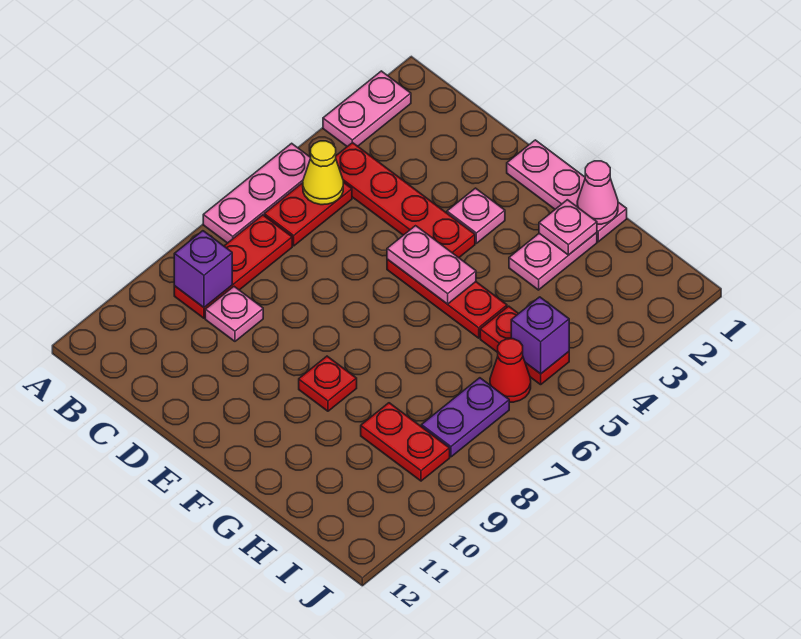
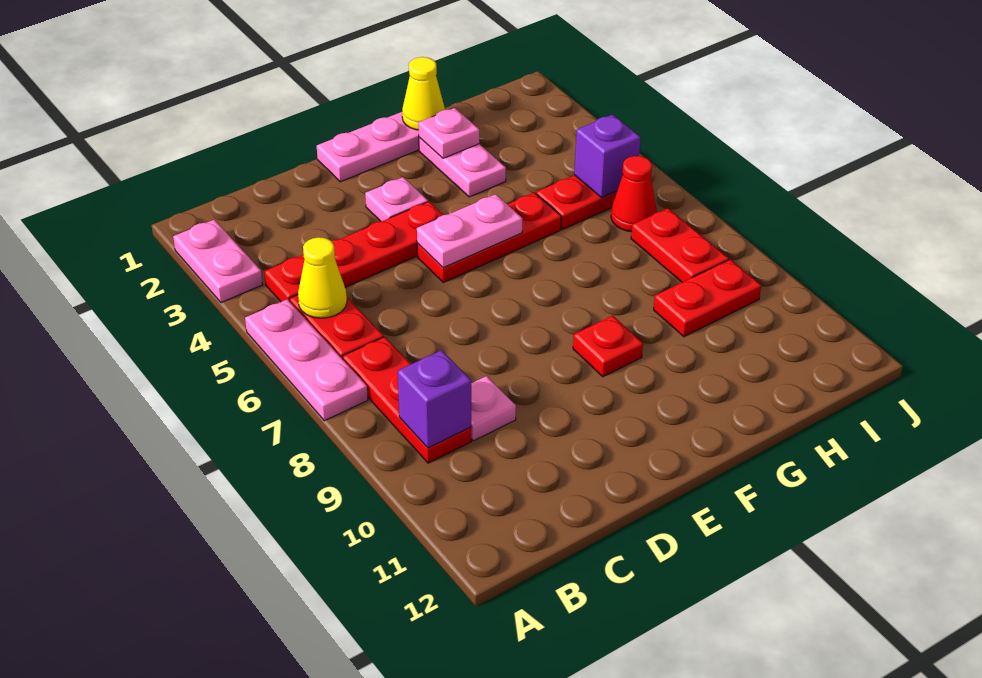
pink 1x1 cone [577,161,618,224] -> yellow 1x1 cone [402,57,445,130]
purple 1x2 plate [421,378,509,457] -> red 1x2 plate [631,208,729,282]

